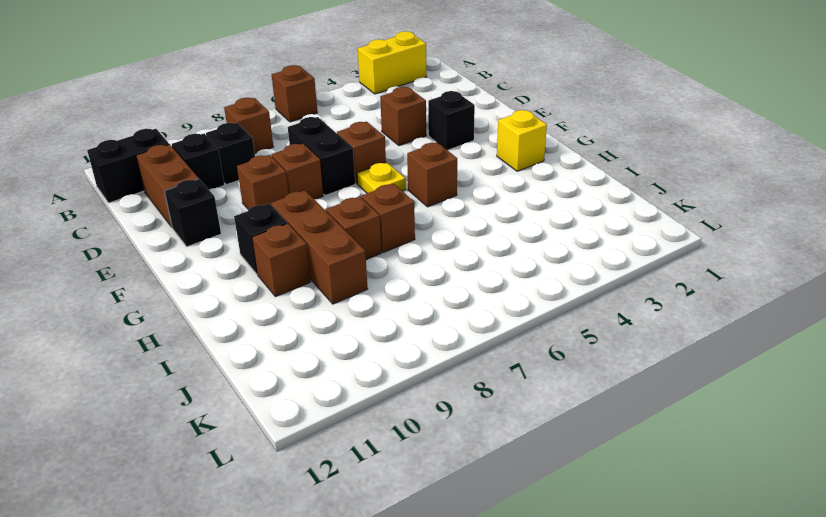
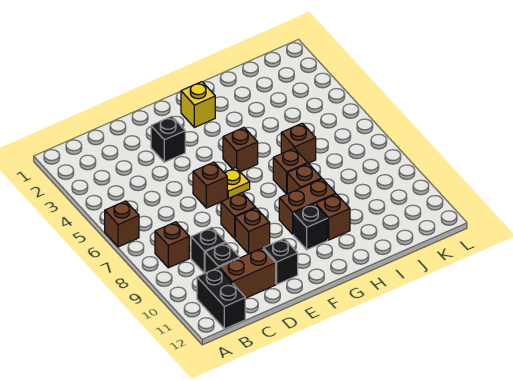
yellow 1x2 brick [358,31,427,94] -> none
brown 1x1 brick [380,87,426,146] -> brown 1x1 brick moved to [281,123,316,163]
black 1x2 brick [288,117,355,196] -> none
brown 1x3 brick [271,191,368,304] -> brown 1x2 brick [279,179,336,234]

